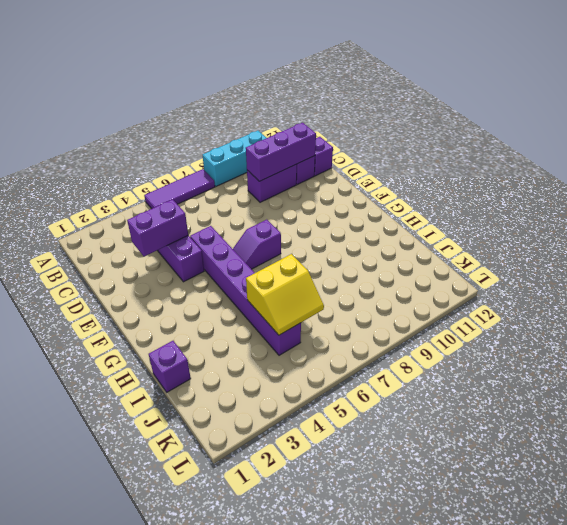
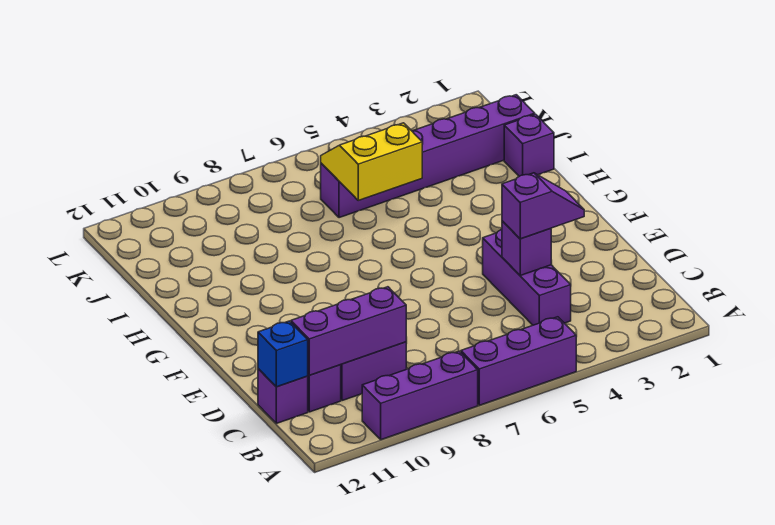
purple 1x3 tile [144,169,215,209] -> purple 1x3 brick [461,317,576,405]
cyan 1x3 brick [203,131,266,186] -> purple 1x3 brick [362,351,478,440]
none -> blue 1x1 brick [258,321,308,387]
purple 1x2 brick [127,199,188,256] -> purple 1x1 brick [502,221,551,275]
purple 1x6 brick [190,226,301,355] -> purple 1x6 brick turned to [321,95,535,218]
purple 1x2 slope [233,220,281,269] -> purple 1x2 slope moved to [502,173,584,239]

